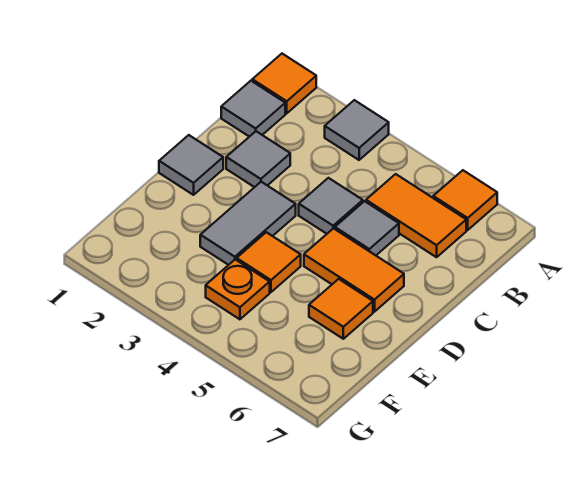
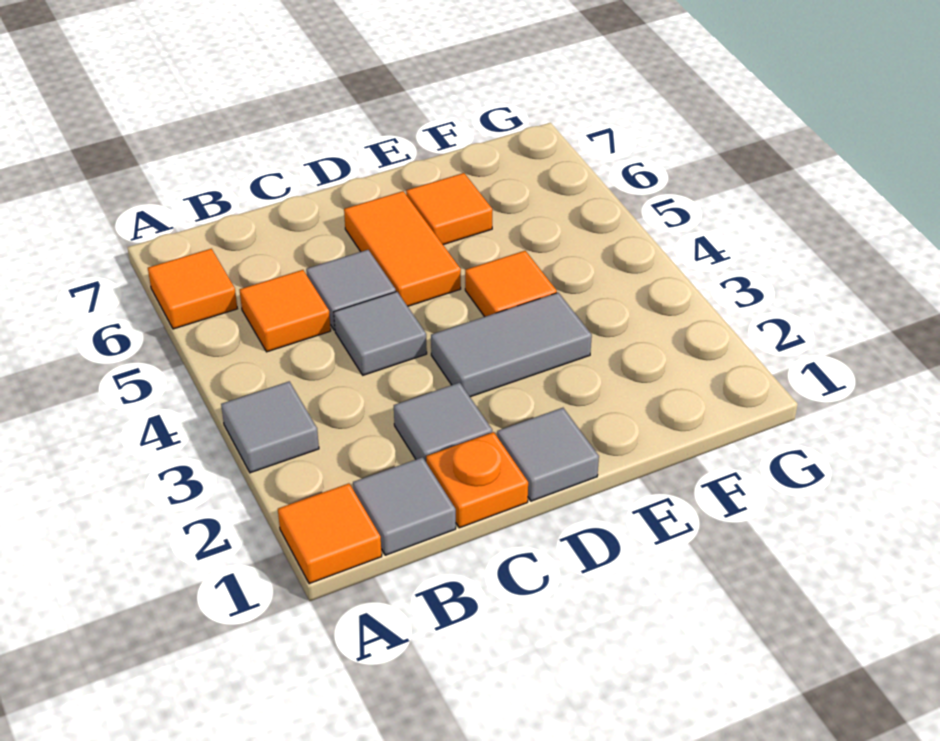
orange 1x2 tile [366,174,466,257] -> orange 1x1 tile [240,270,331,352]
orange 1x1 plate [206,260,270,319] -> orange 1x1 plate moved to [426,432,528,528]

